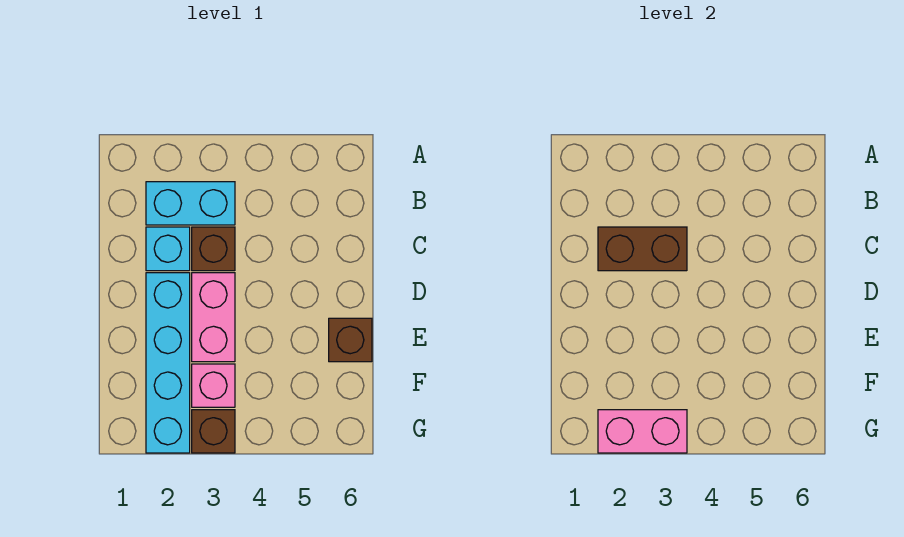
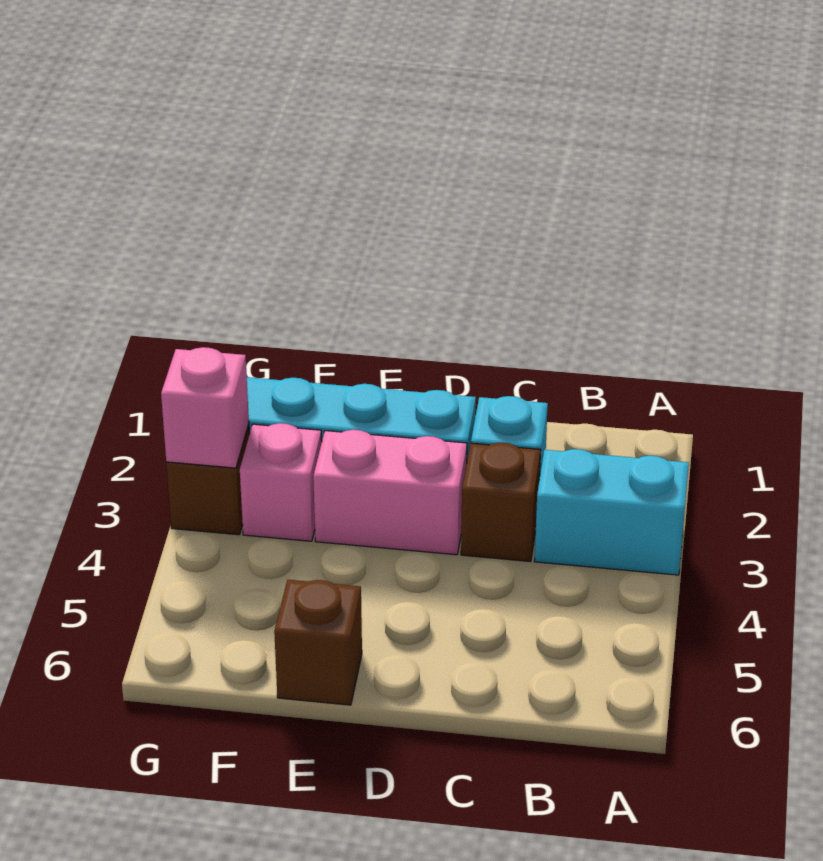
cyan 1x2 brick [146,182,235,225] -> cyan 1x2 brick turned to [534,449,689,575]
brown 1x2 brick [598,227,687,271] -> none
pink 1x2 brick [598,410,687,453] -> pink 1x1 brick [161,347,249,468]

